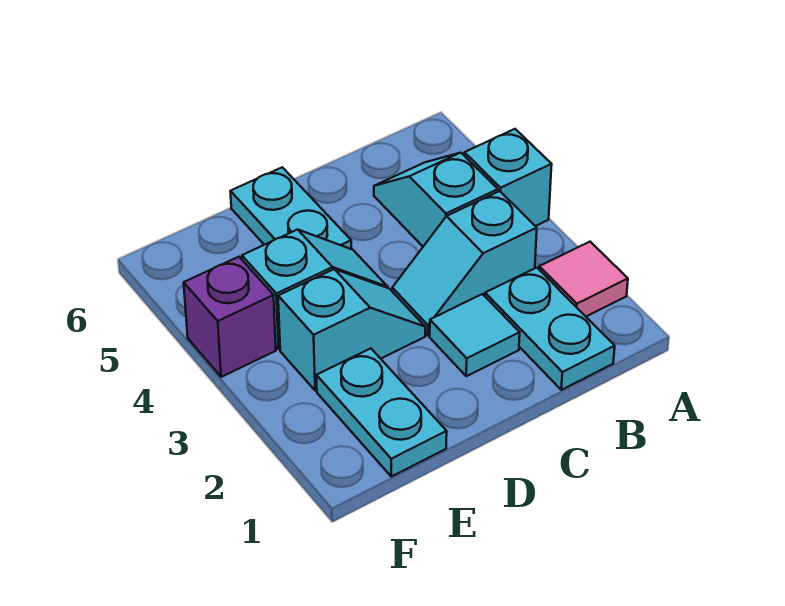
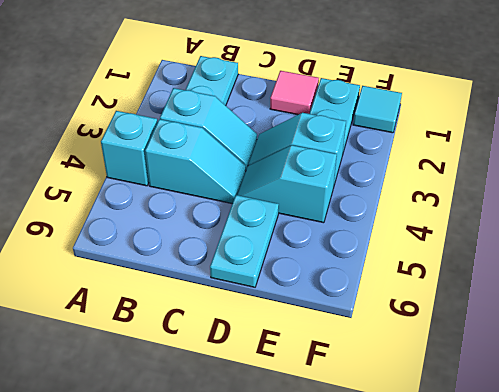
pink 1x1 tile [539,242,628,316] -> pink 1x1 tile moved to [270,71,319,115]
cyan 1x2 slope [374,153,498,246] -> cyan 1x2 slope turned to [145,119,246,204]
cyan 1x1 tile [430,294,520,376] -> cyan 1x1 tile moved to [353,86,402,133]
purple 1x1 brick [184,257,276,377] -> none

